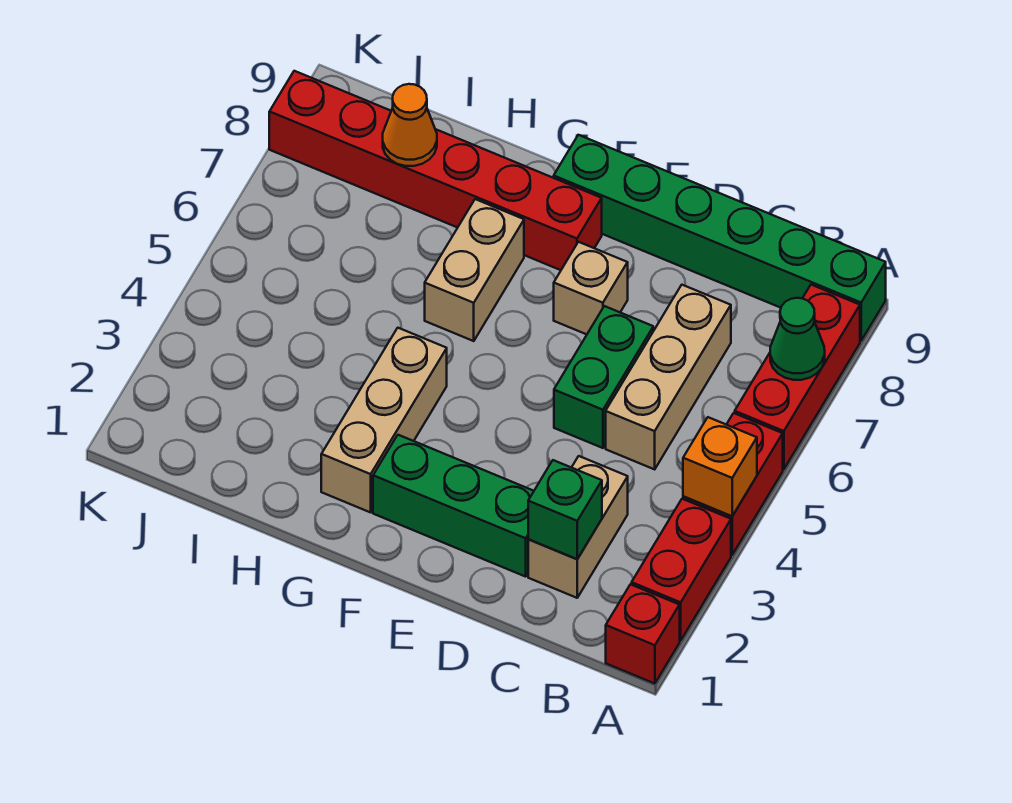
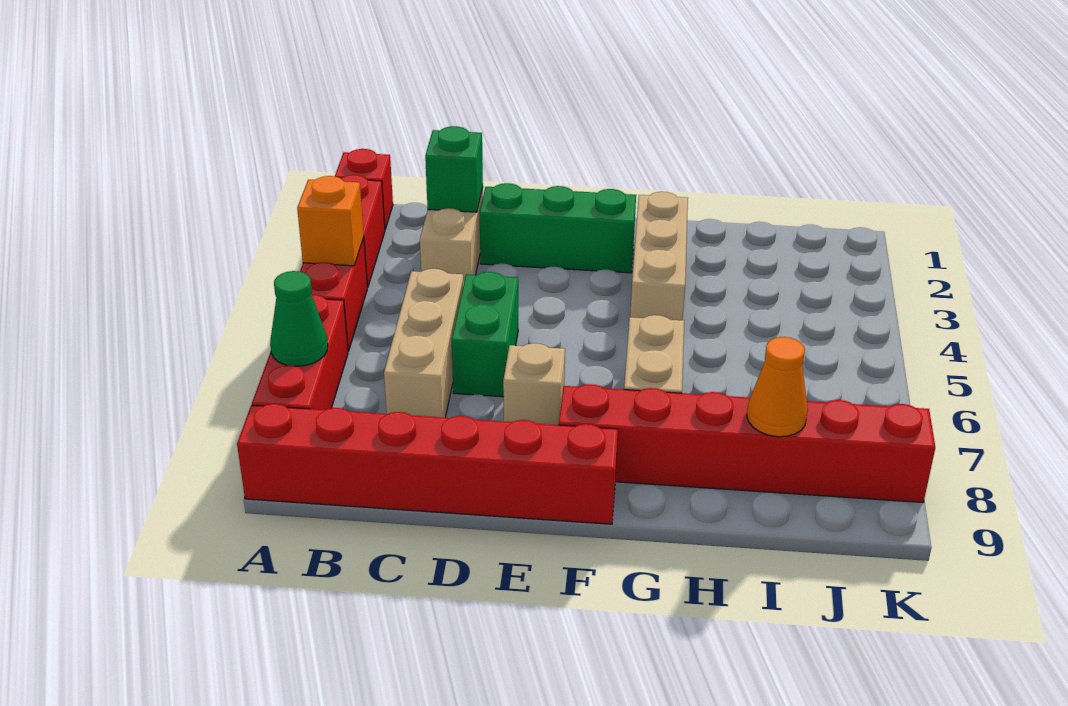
green 1x6 brick [554,135,886,341] -> red 1x6 brick [237,404,618,524]

